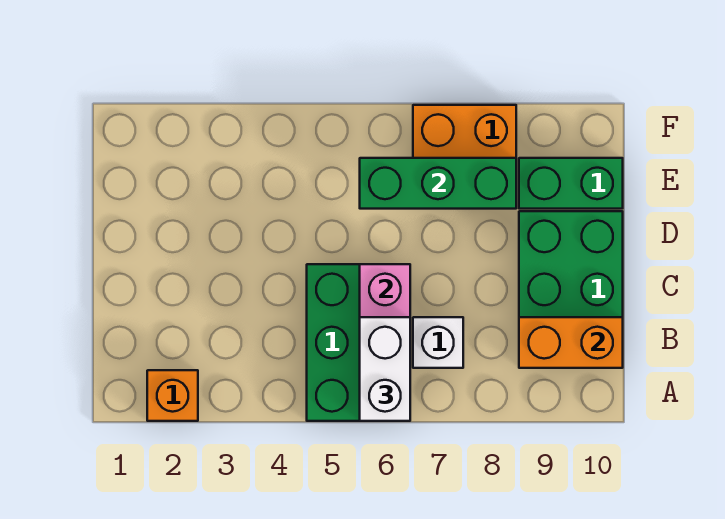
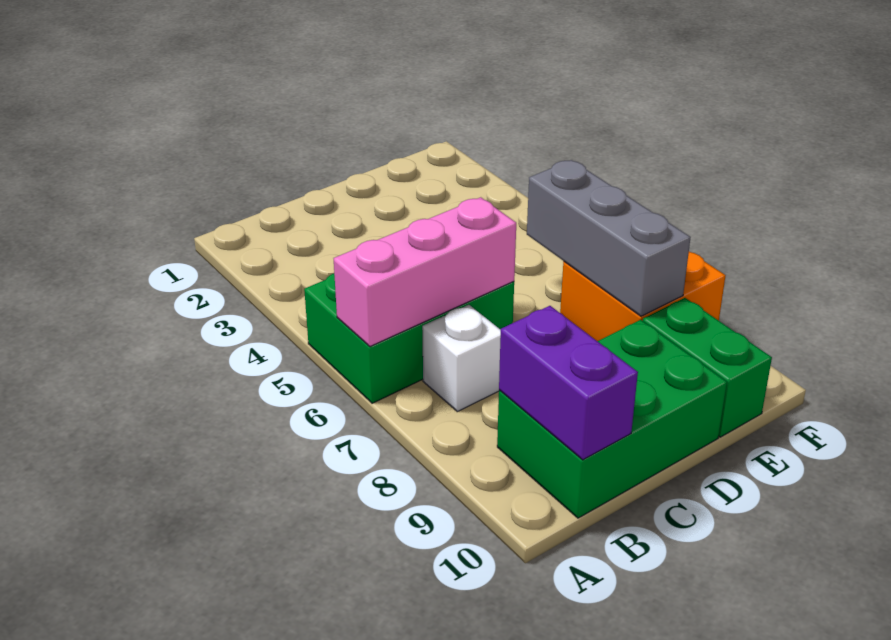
orange 1x1 brick [147,370,198,421] -> none
white 1x2 brick [360,317,410,421] -> none
orange 1x2 brick [519,317,623,368] -> purple 1x2 brick [499,306,638,460]
green 1x3 brick [360,158,516,209] -> grey 1x3 brick [527,160,691,316]

